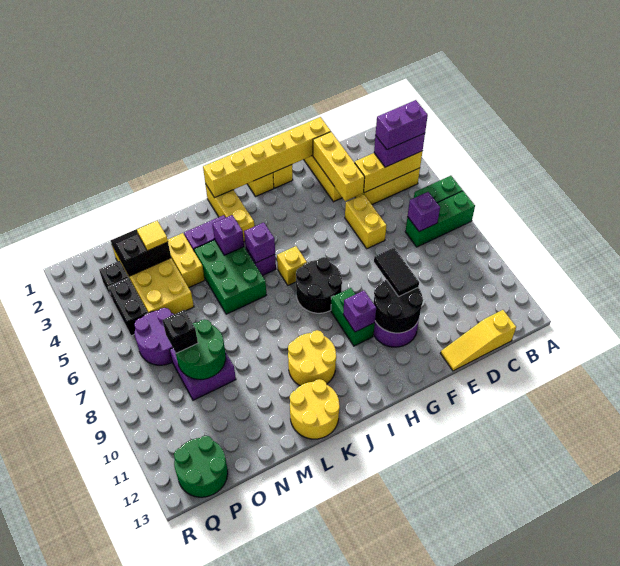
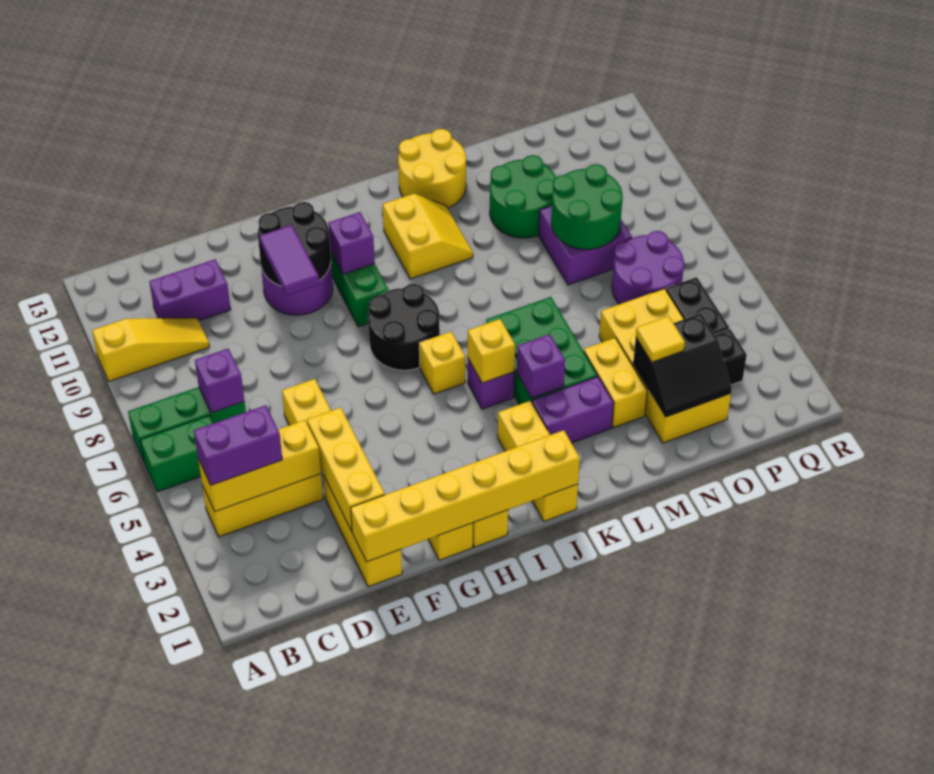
purple 1x2 brick [376,100,428,150] -> purple 1x2 brick moved to [149,259,231,321]
yellow 1x3 slope [440,310,516,371] -> yellow 1x3 slope moved to [92,318,209,381]
black 1x2 tile [374,248,419,296] -> purple 1x2 tile [260,225,319,295]
purple 1x1 brick [244,223,275,263] -> yellow 1x1 brick [468,319,515,383]
yellow 2x2 round brick [288,330,336,386] -> yellow 2x2 slope [383,194,473,279]
black 1x1 brick [163,310,198,353] -> none
green 2x2 round brick [174,436,228,497] -> green 2x2 round brick moved to [490,155,556,238]

